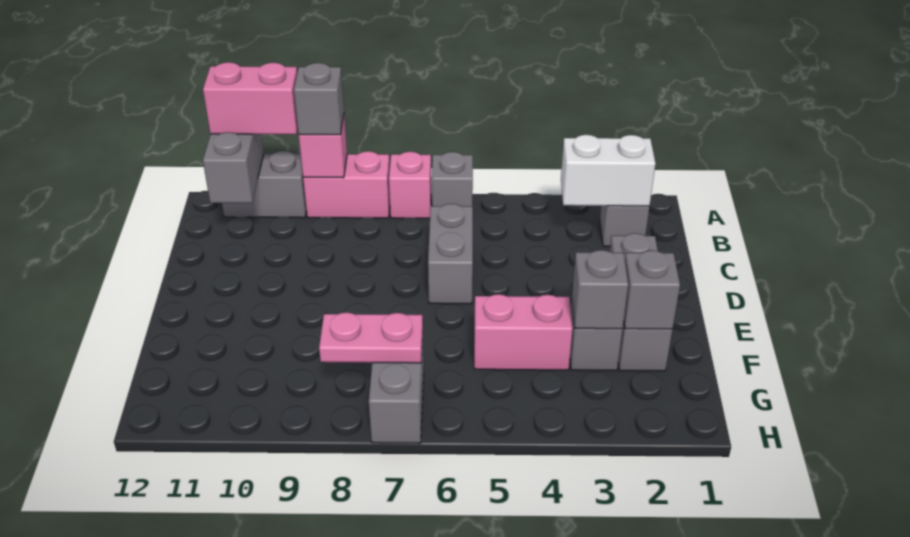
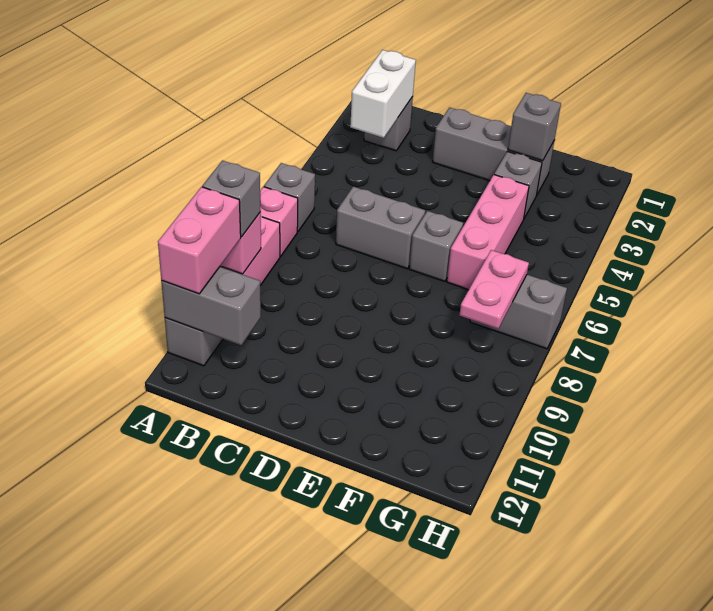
grey 1x1 brick [572,250,628,329] -> grey 1x1 brick moved to [409,211,463,281]
pink 1x2 brick [474,294,572,370] -> pink 1x3 brick [447,175,529,290]

